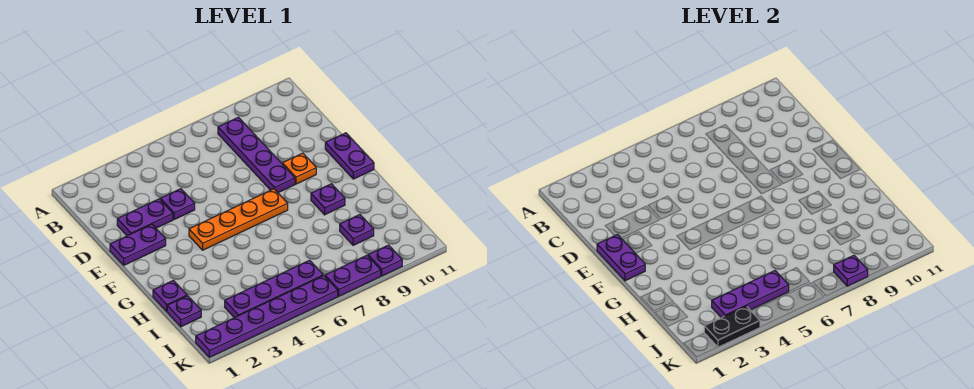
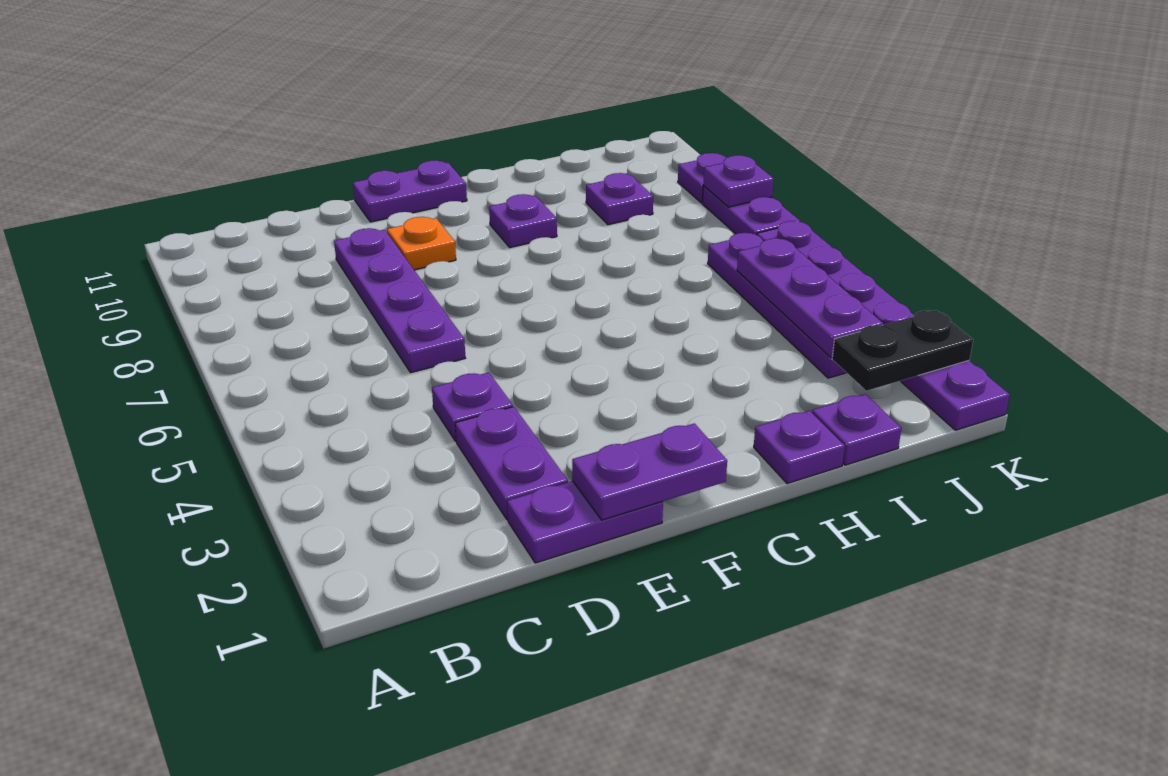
purple 1x4 plate [218,117,295,193] -> purple 1x4 plate turned to [334,228,465,373]
purple 1x2 plate [110,224,166,265] -> purple 1x2 plate turned to [507,481,663,563]
orange 1x4 plate [189,189,288,250] -> none
black 1x2 plate [704,306,760,347] -> black 1x2 plate turned to [832,310,973,391]

